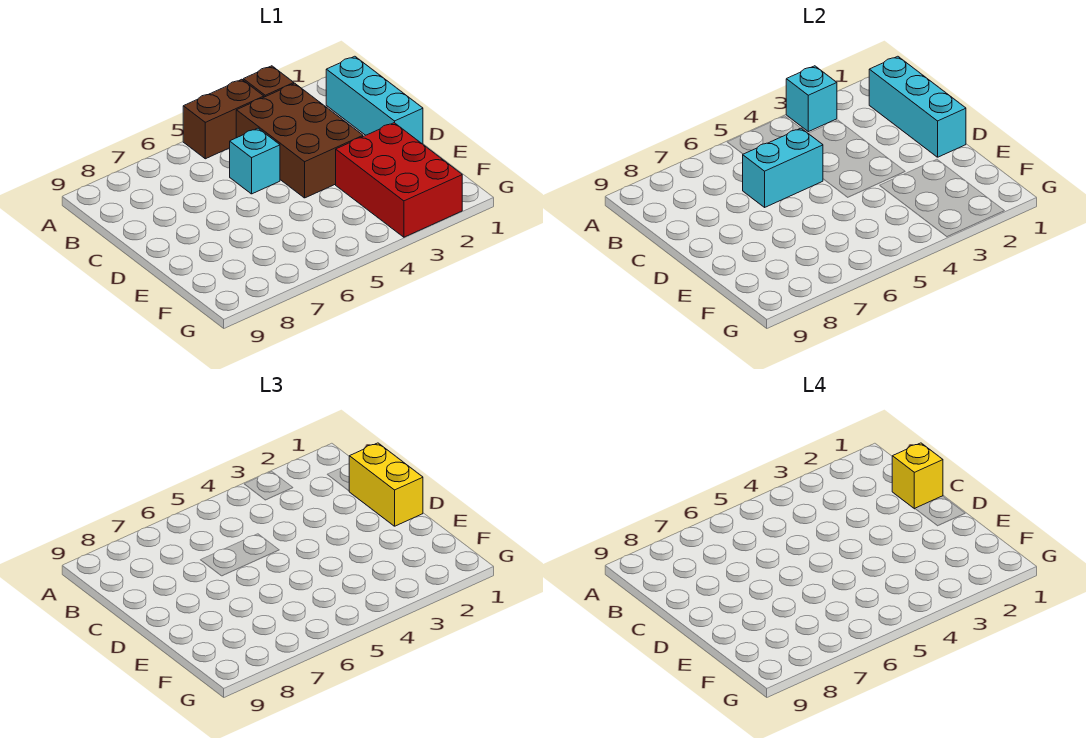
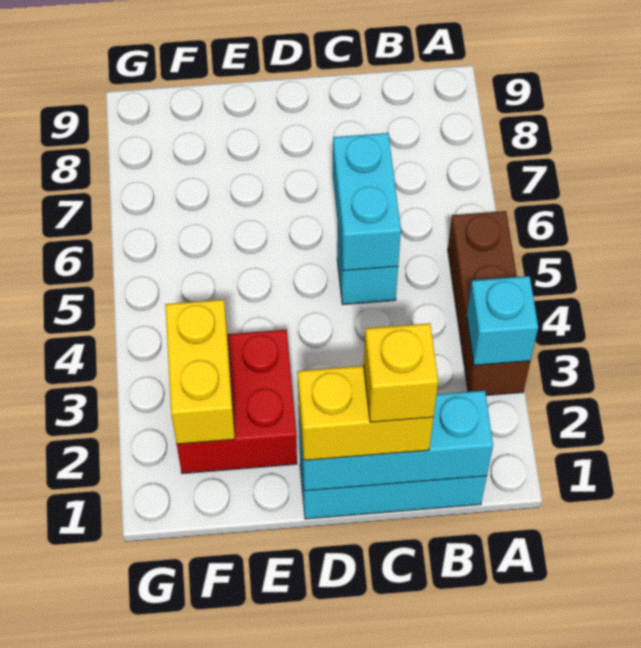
brown 2x3 brick [236,84,363,198] -> none
red 2x3 brick [336,123,462,237] -> red 2x2 brick [177,330,297,474]
none -> yellow 1x2 brick [165,300,235,444]

